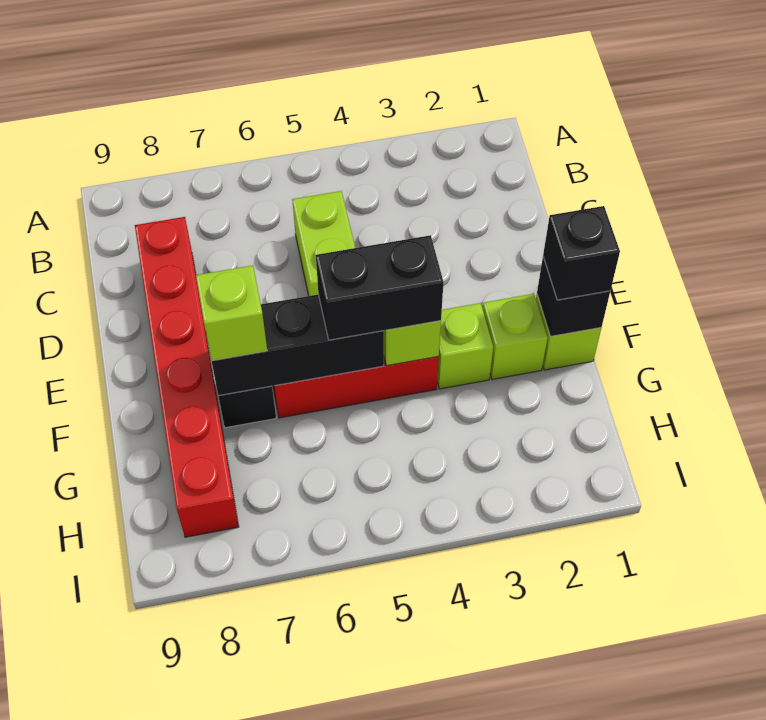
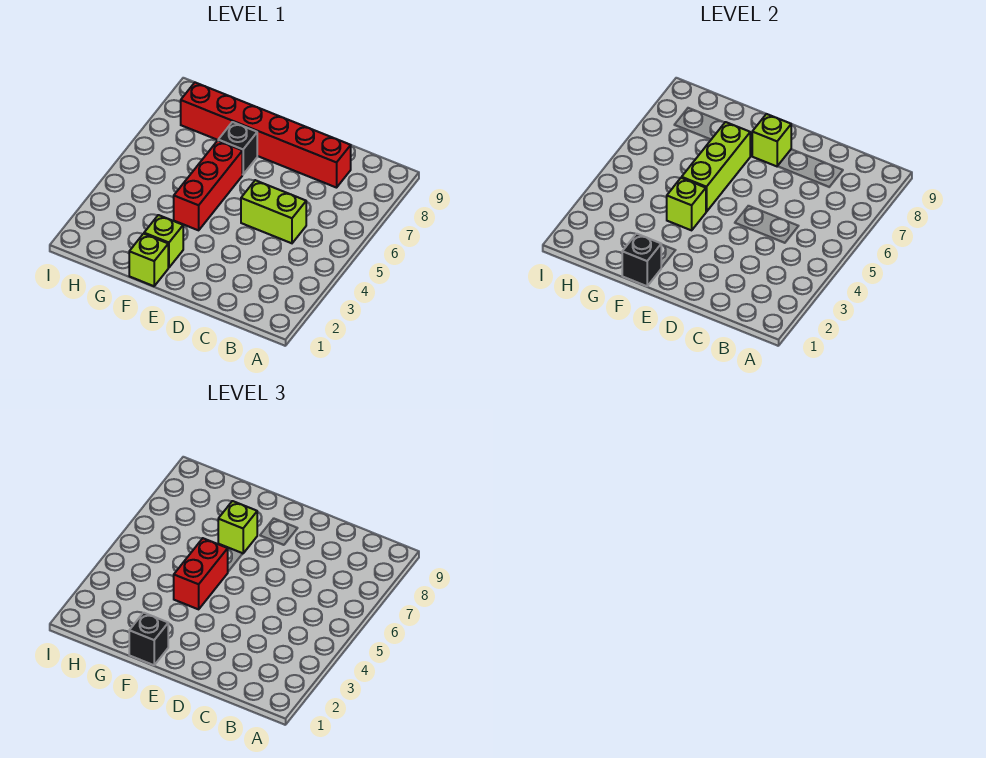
lime 1x1 brick [437,303,493,389] -> lime 1x1 brick moved to [752,114,791,166]
black 1x2 brick [316,235,444,340] -> red 1x2 brick [174,538,228,609]
black 1x3 brick [212,294,384,396] -> lime 1x3 brick [682,122,751,212]

